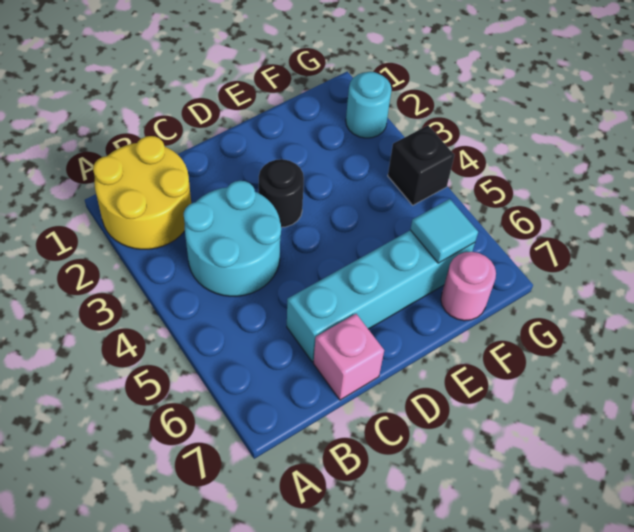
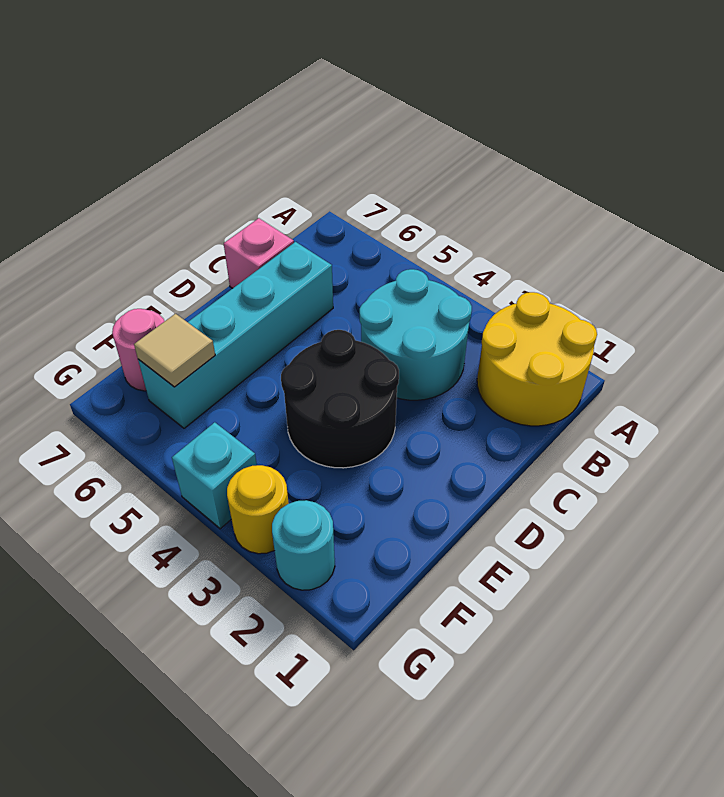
black 1x1 round brick [259,159,304,227] -> black 2x2 round brick [281,330,399,468]
cyan 1x1 tile [410,199,478,263] -> tan 1x1 tile [134,314,215,387]
none -> yellow 1x1 round brick [227,465,289,554]
black 1x1 brick [388,126,454,205] -> cyan 1x1 brick [172,422,257,529]

